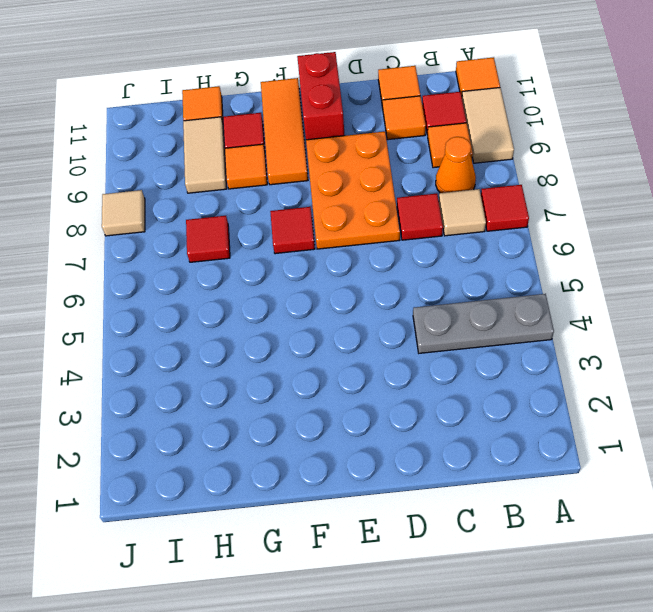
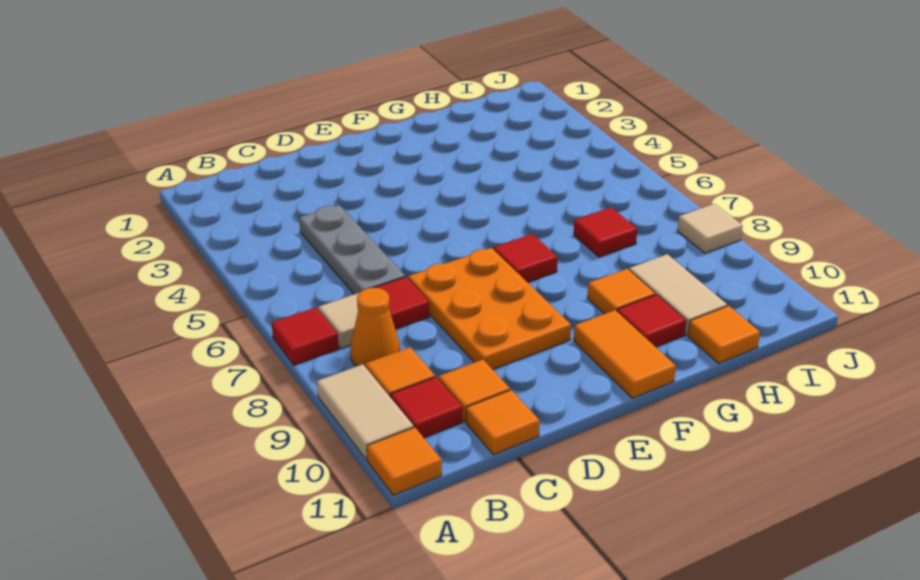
grey 1x3 plate [413,294,554,353] -> grey 1x3 plate turned to [299,205,405,294]
red 1x2 brick [297,52,345,140] -> none
orange 1x3 tile [261,78,308,185] -> orange 1x2 tile [574,310,676,398]

